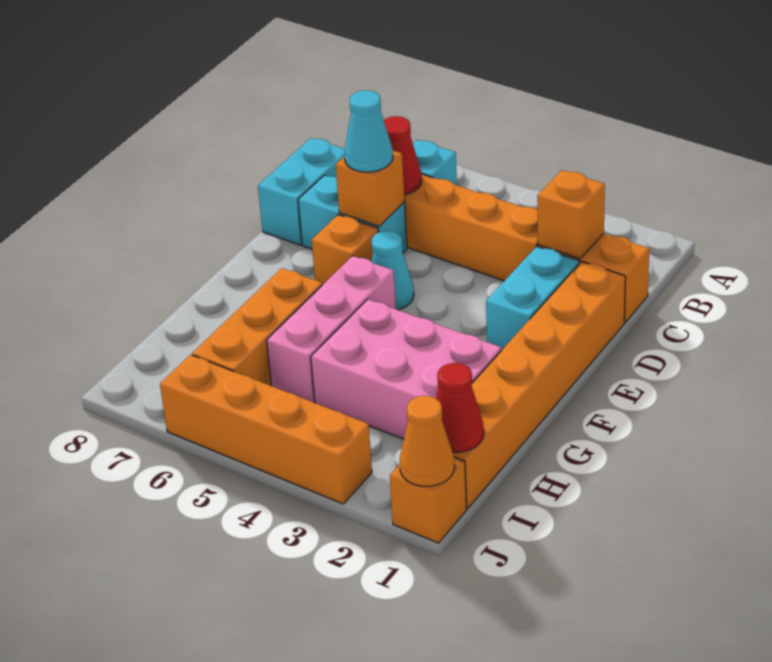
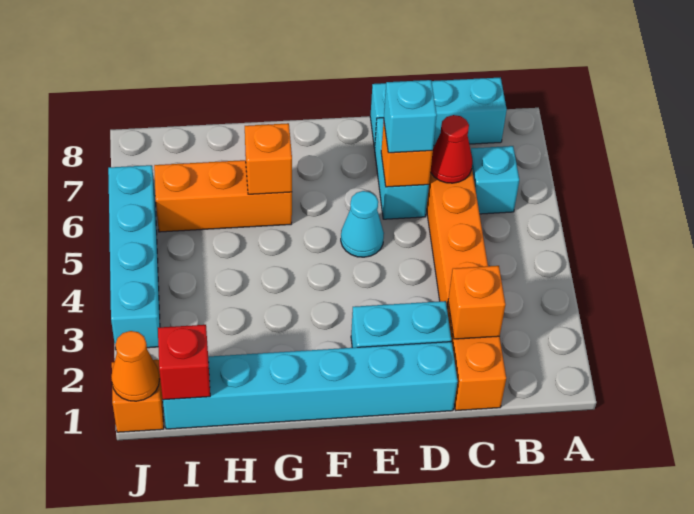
cyan 1x2 brick [258,138,345,245] -> cyan 1x3 brick [370,77,507,149]
orange 1x6 brick [453,262,625,509] -> cyan 1x6 brick [163,342,458,429]
cyan 1x1 cone [344,90,393,172] -> cyan 1x1 brick [384,80,437,153]
orange 1x1 brick [312,215,378,285] -> orange 1x1 brick moved to [245,123,292,194]
pink 1x3 brick [267,256,396,402] -> none
pink 2x3 brick [311,299,502,439] -> none
red 1x1 cone [436,363,484,452] -> red 1x1 brick [158,325,210,400]
orange 1x4 brick [160,355,372,504] -> cyan 1x4 brick [108,165,160,349]

